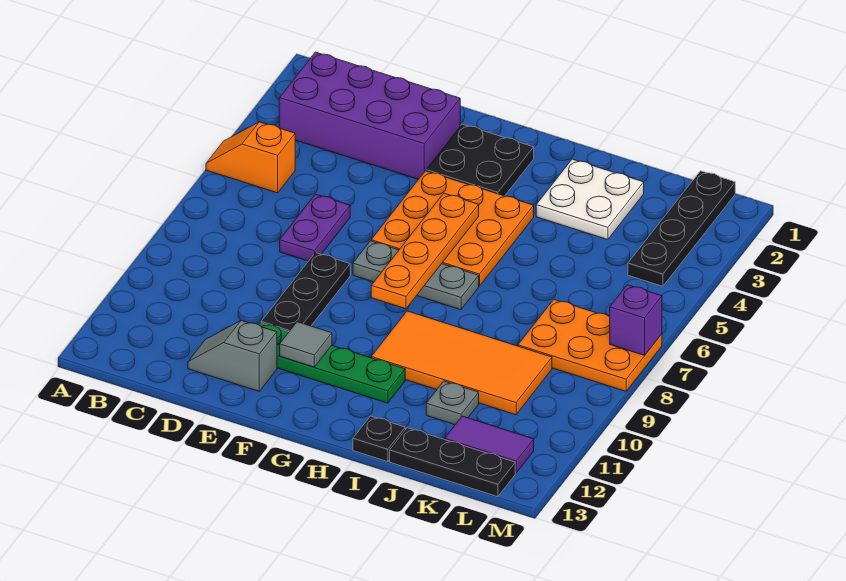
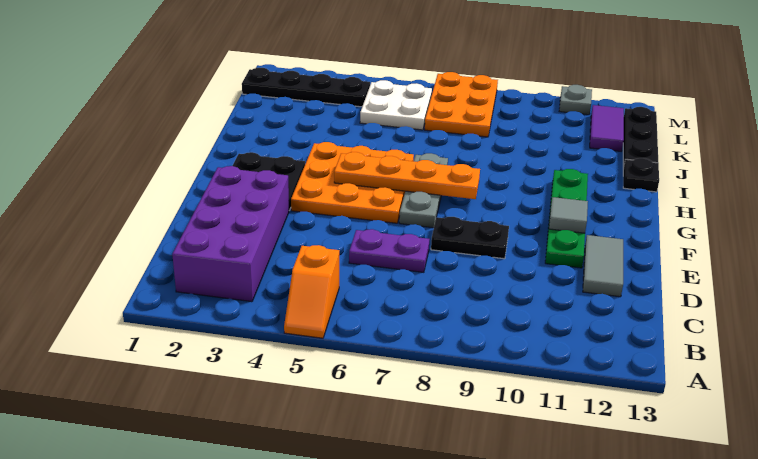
grey 1x2 slope [188,321,277,391] -> grey 1x2 tile [583,235,623,297]
black 1x3 plate [261,253,350,332] -> black 1x2 plate [431,217,509,259]
orange 2x4 tile [371,311,552,415] -> none
white 2x2 plate [536,159,644,240] -> white 2x2 plate moved to [360,80,432,130]
grey 1x1 plate [426,381,479,425] -> grey 1x1 plate moved to [559,85,592,115]
purple 1x1 brick [610,285,662,355] -> none

